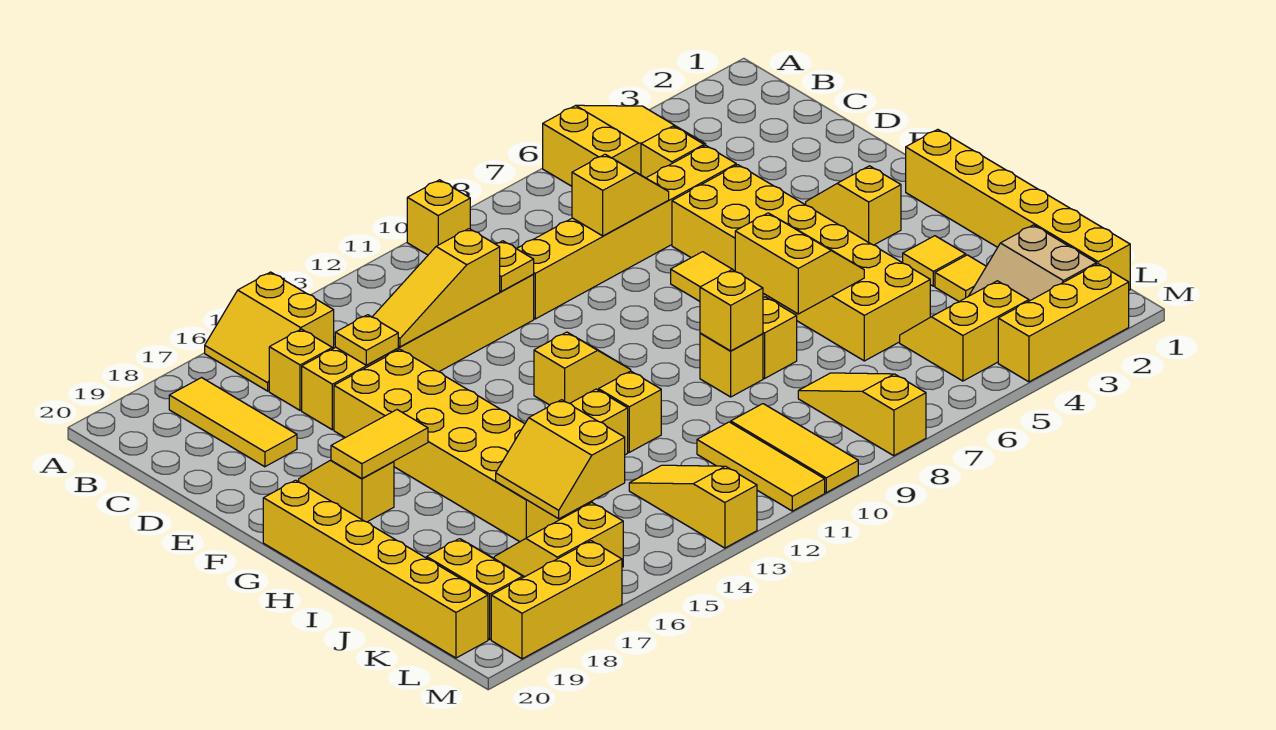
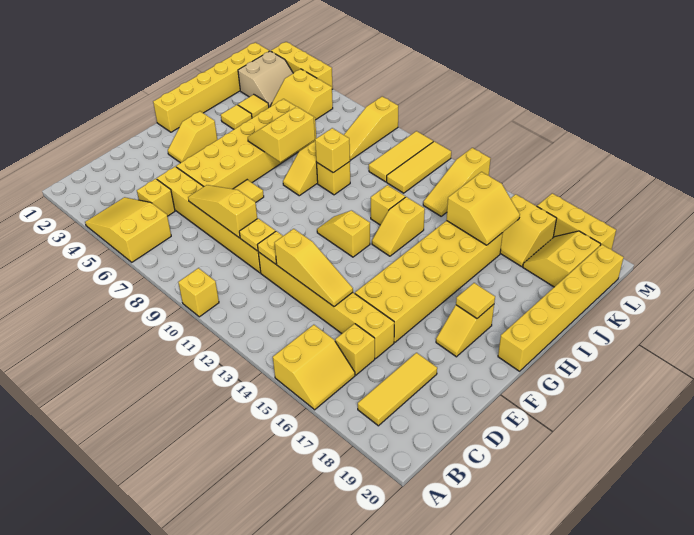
yellow 1x2 slope [572,154,669,236] -> yellow 1x3 slope [188,185,257,238]
yellow 1x1 plate [335,315,398,365] -> yellow 1x1 plate moved to [239,218,276,251]
yellow 1x2 tile [331,410,428,479] -> yellow 1x1 tile [456,283,495,319]

